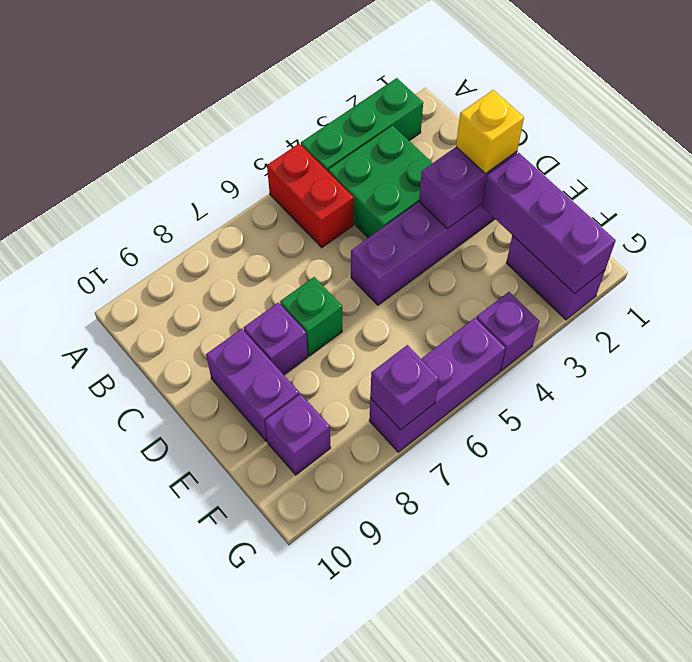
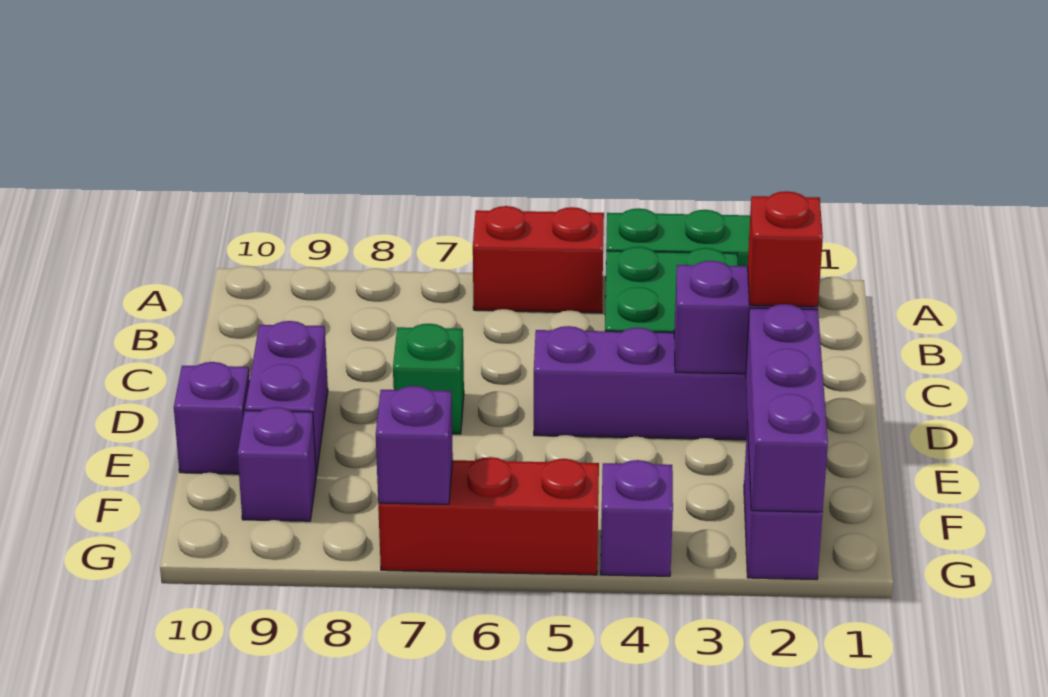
red 1x2 brick [267,144,353,248] -> red 1x2 brick turned to [473,206,604,313]
yellow 1x1 brick [456,90,524,174] -> red 1x1 brick [748,191,823,307]
purple 1x1 brick [244,303,308,375] -> purple 1x1 brick moved to [174,362,250,474]
purple 1x3 brick [369,318,505,452] -> red 1x3 brick [378,457,599,575]

